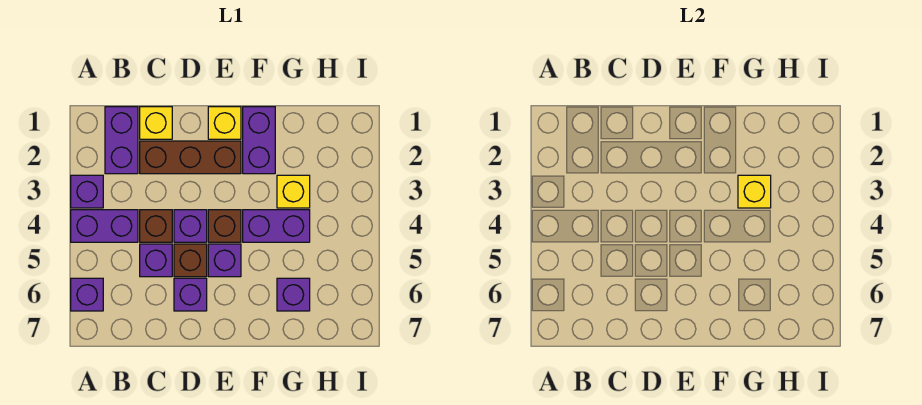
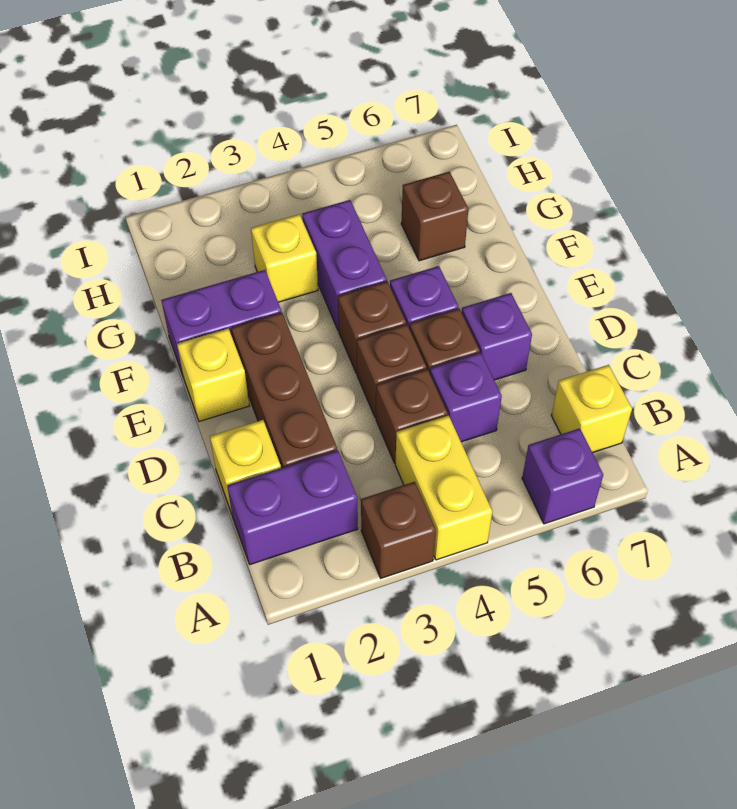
purple 1x1 brick [71,175,103,208] -> brown 1x1 brick [361,482,436,578]
purple 1x2 brick [71,210,138,242] -> yellow 1x2 brick [395,415,492,560]
purple 1x1 brick [174,210,207,242] -> brown 1x1 brick [357,324,426,417]
yellow 1x1 brick [738,175,771,208] -> yellow 1x1 brick moved to [551,365,632,453]
purple 1x1 brick [277,278,310,311] -> brown 1x1 brick [401,172,468,261]

